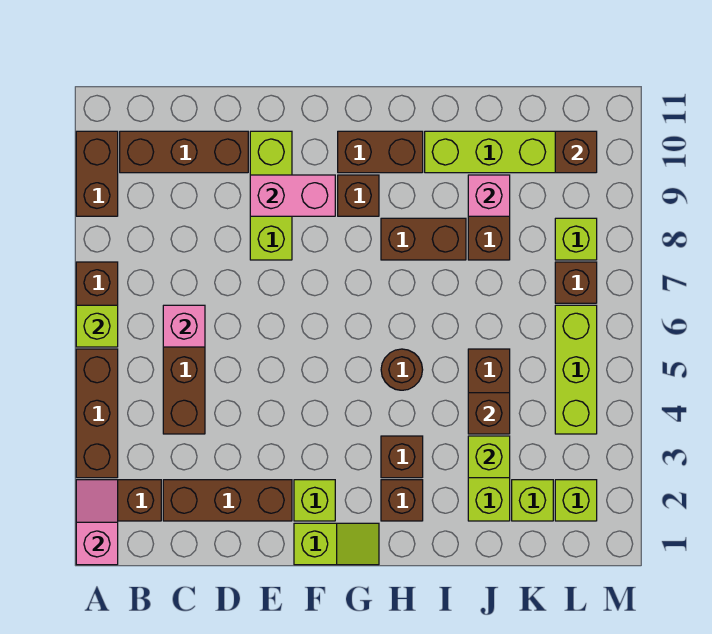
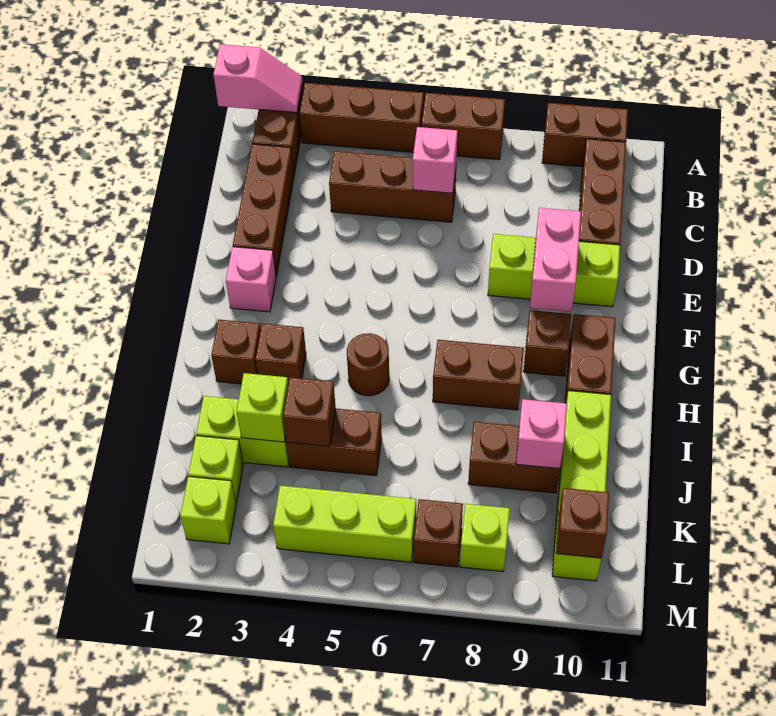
lime 1x1 brick [76,305,118,347] -> none
lime 1x2 slope [294,523,379,565] -> none
lime 1x1 brick [294,480,335,521] -> pink 1x1 brick [226,247,276,312]
brown 1x2 brick [381,218,466,260] -> brown 1x2 brick turned to [433,340,524,410]

